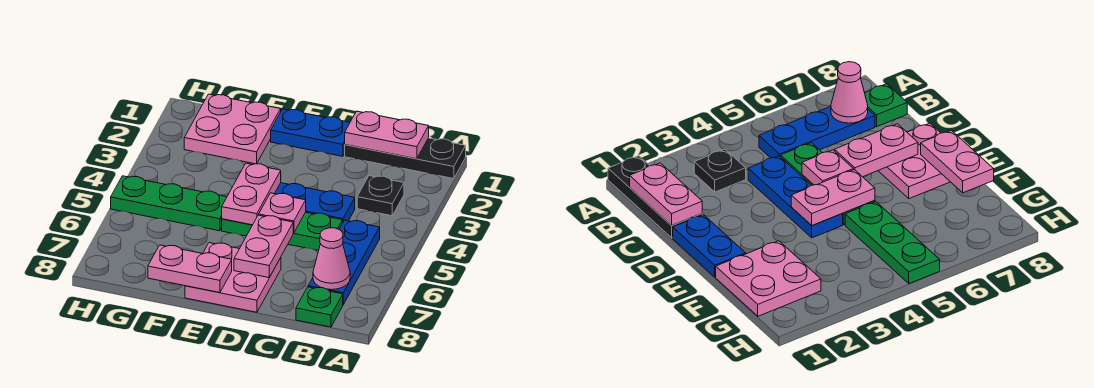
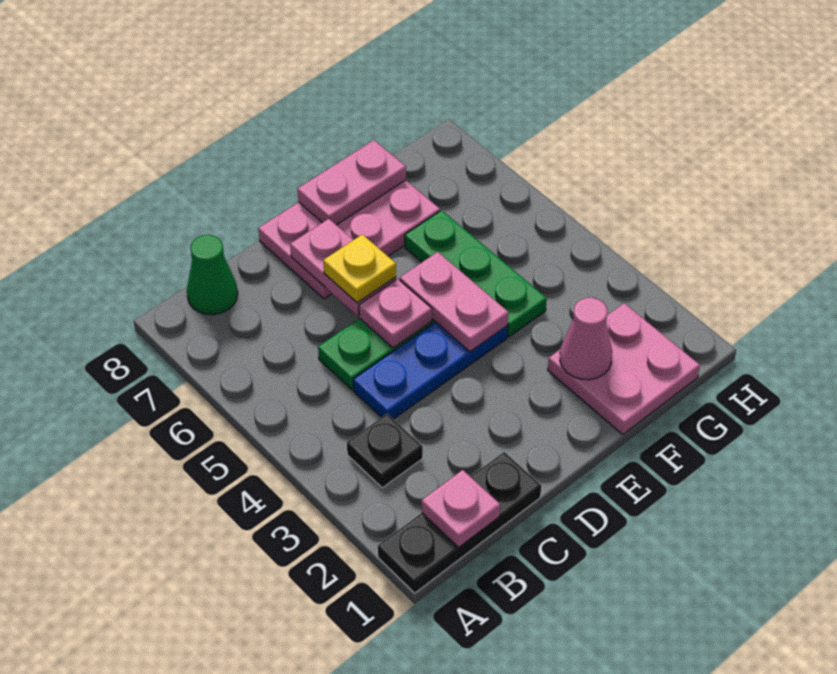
pink 1x2 plate [345,111,429,159] -> pink 1x1 plate [422,470,500,547]
blue 1x3 plate [308,220,380,304] -> none
pink 1x1 cone [313,228,350,290] -> pink 1x1 cone moved to [560,298,612,380]
green 1x1 plate [296,287,343,327] -> green 1x1 cone [187,235,238,315]
blue 1x2 plate [271,109,350,156] -> none
none -> yellow 1x1 plate [323,234,396,303]
pink 2x2 plate [185,243,281,312] -> pink 2x3 plate [258,180,440,299]
green 1x3 plate [111,176,227,231] -> green 1x3 plate turned to [405,210,547,337]

